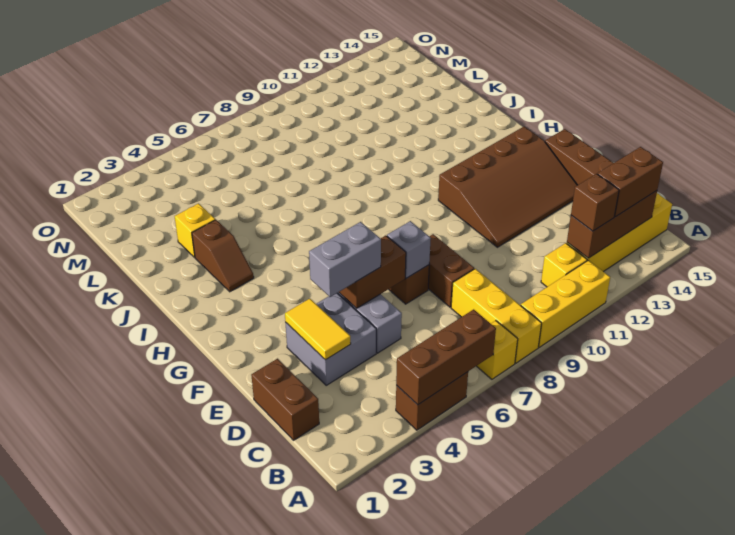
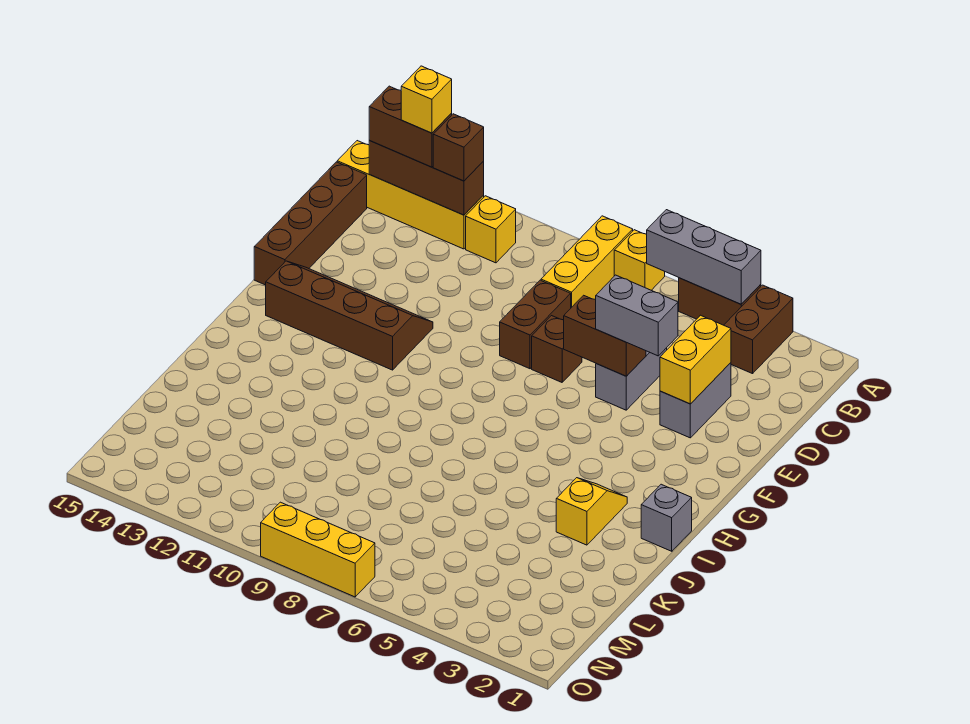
brown 1x3 brick [396,309,496,405] -> grey 1x3 brick [647,210,761,304]
yellow 1x3 brick [521,260,610,347] -> yellow 1x3 brick moved to [261,502,375,597]
brown 1x2 brick [251,359,319,440] -> brown 1x2 brick moved to [724,285,793,374]
grey 2x2 brick [285,293,376,385] -> grey 1x2 brick [660,363,731,438]
yellow 1x2 tile [285,299,351,360] -> yellow 1x2 brick [660,315,731,404]
grey 1x1 brick [387,221,431,278] -> grey 1x1 brick moved to [641,484,692,551]
brown 3x4 slope [438,127,577,247] -> brown 2x4 slope [266,261,433,370]
brown 1x2 slope [192,220,254,292] -> yellow 1x2 slope [556,478,627,545]
yellow 1x1 brick [175,204,215,257] -> yellow 1x1 brick moved to [401,66,452,133]

